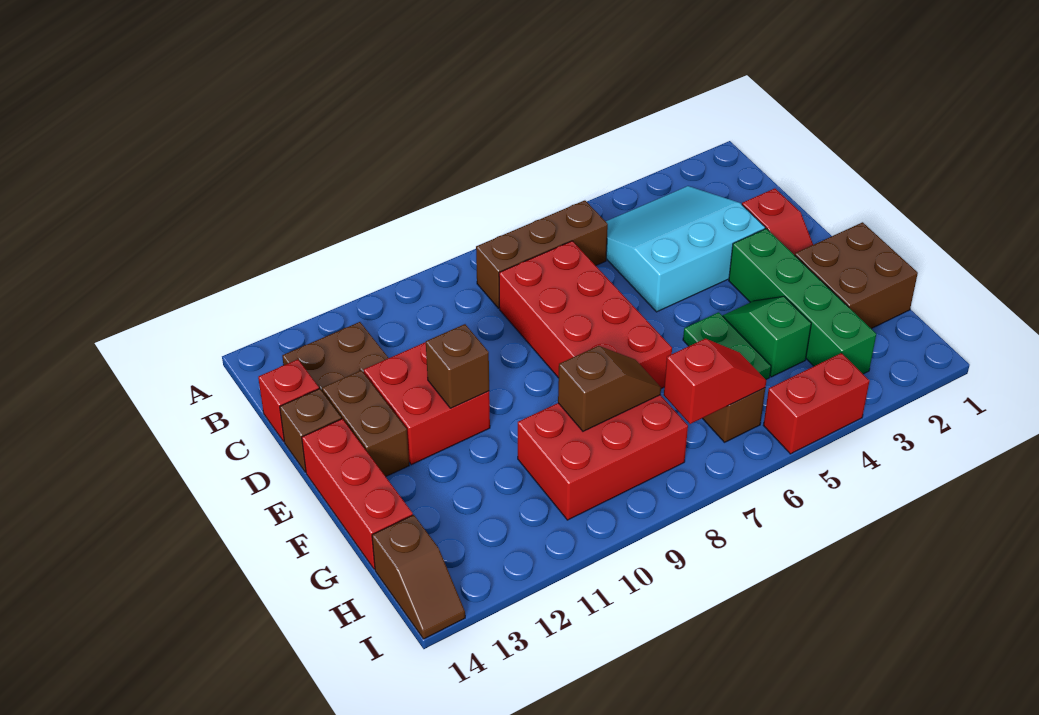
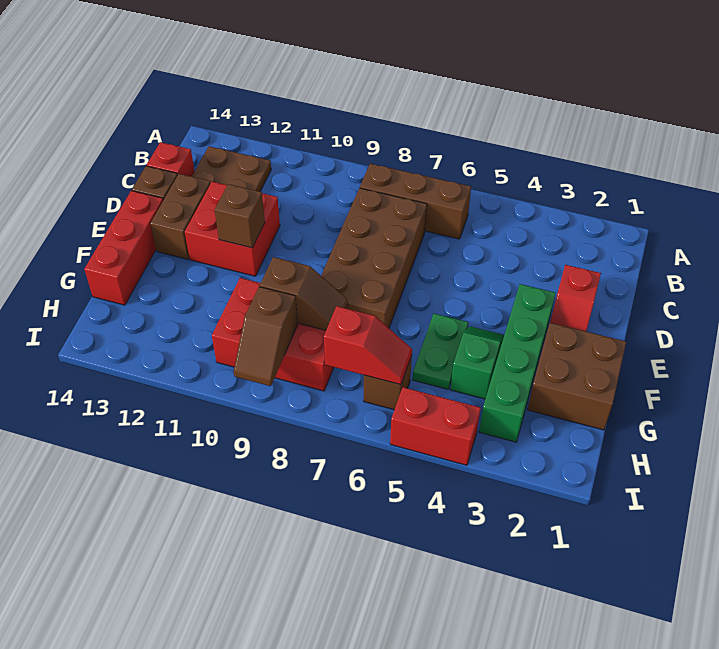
cyan 3x3 slope [606,186,765,312] -> none
red 2x4 brick [499,241,672,389] -> brown 2x4 brick [321,188,427,328]
brown 1x2 slope [372,515,465,639] -> brown 1x2 slope moved to [234,287,298,386]

